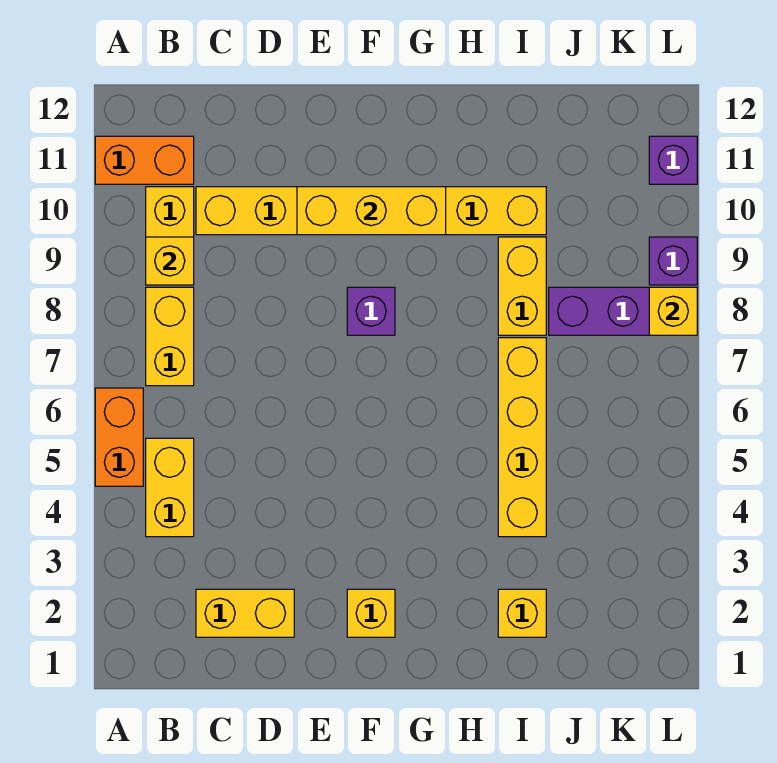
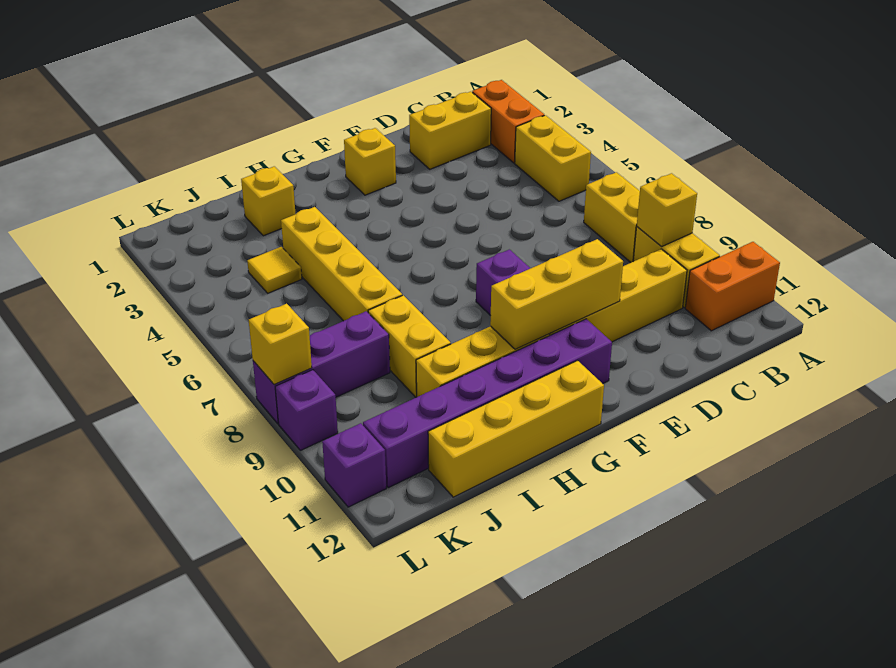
orange 1x2 brick [95,388,143,486] -> orange 1x2 brick moved to [472,80,544,163]
none -> purple 1x6 brick [363,319,612,488]
none -> yellow 1x4 brick [428,361,604,497]
none -> yellow 1x1 tile [247,247,302,293]

